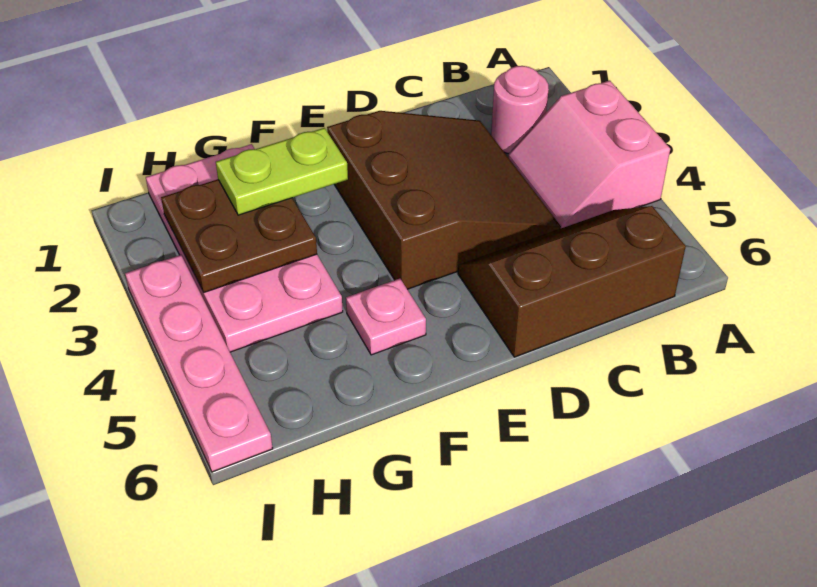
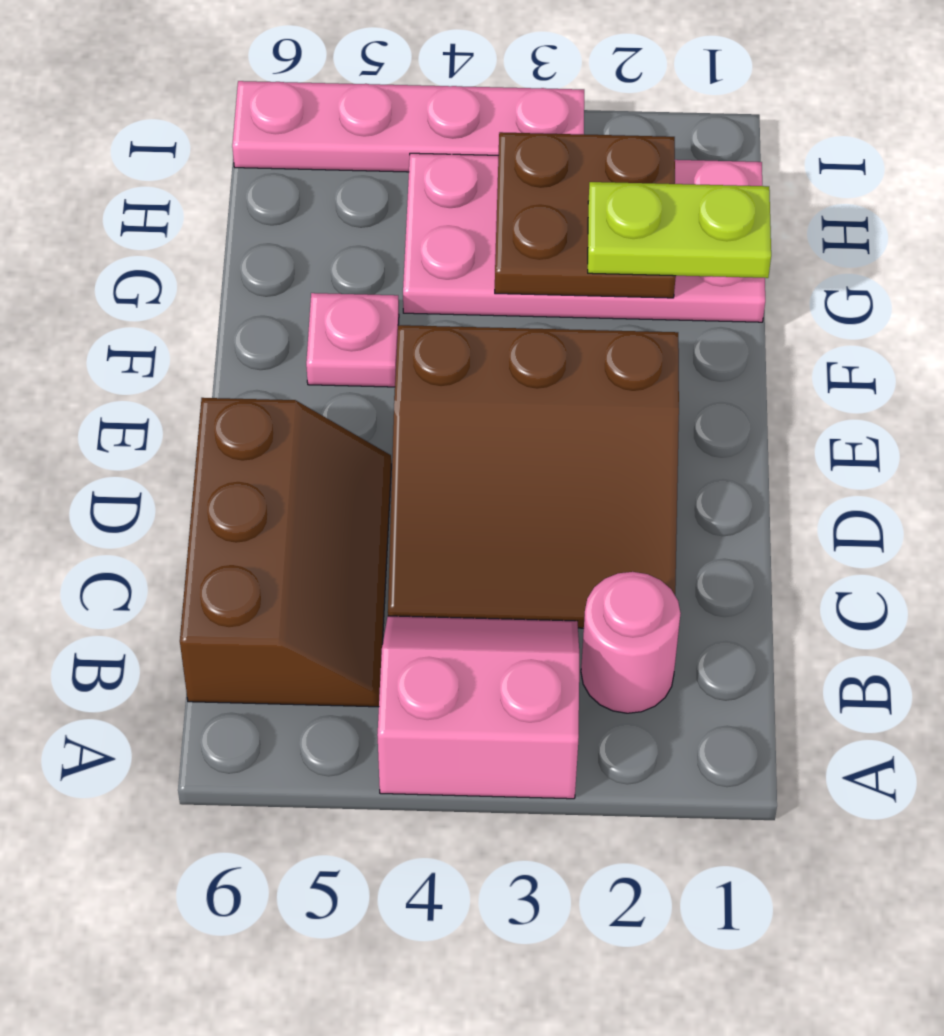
lime 1x2 plate [216,128,348,215] -> lime 1x2 plate turned to [588,182,771,278]

